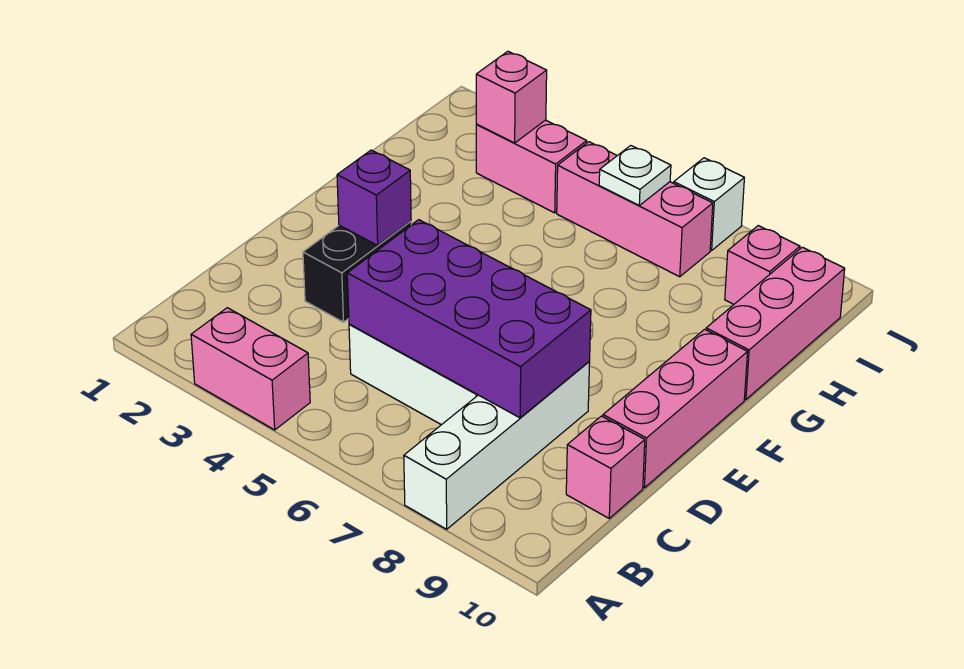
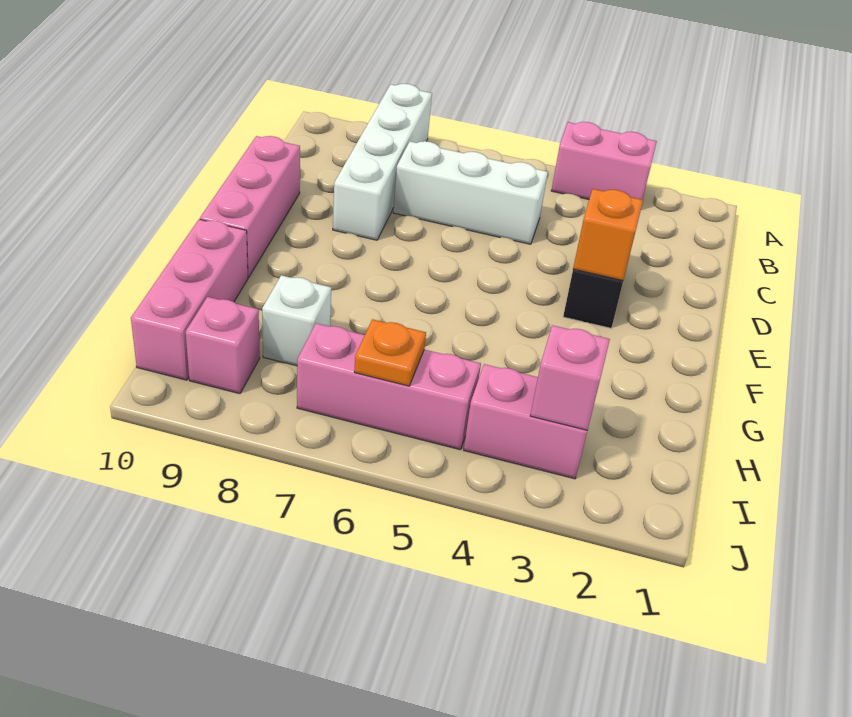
purple 2x4 brick [347,220,591,418] -> none
pink 1x1 brick [566,416,645,518] -> none
purple 1x1 brick [337,150,411,245] -> orange 1x1 brick [573,189,643,280]
white 1x1 plate [599,146,671,205] -> orange 1x1 plate [354,319,426,386]
white 1x1 brick [674,158,744,251] -> white 1x1 brick moved to [262,275,331,366]

